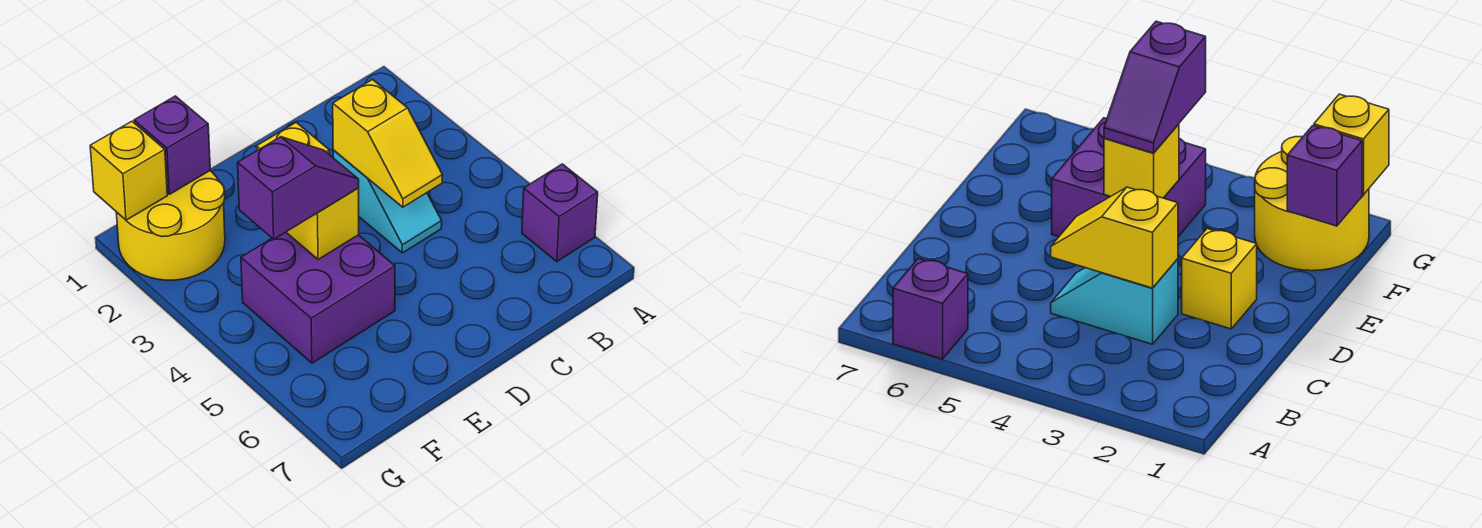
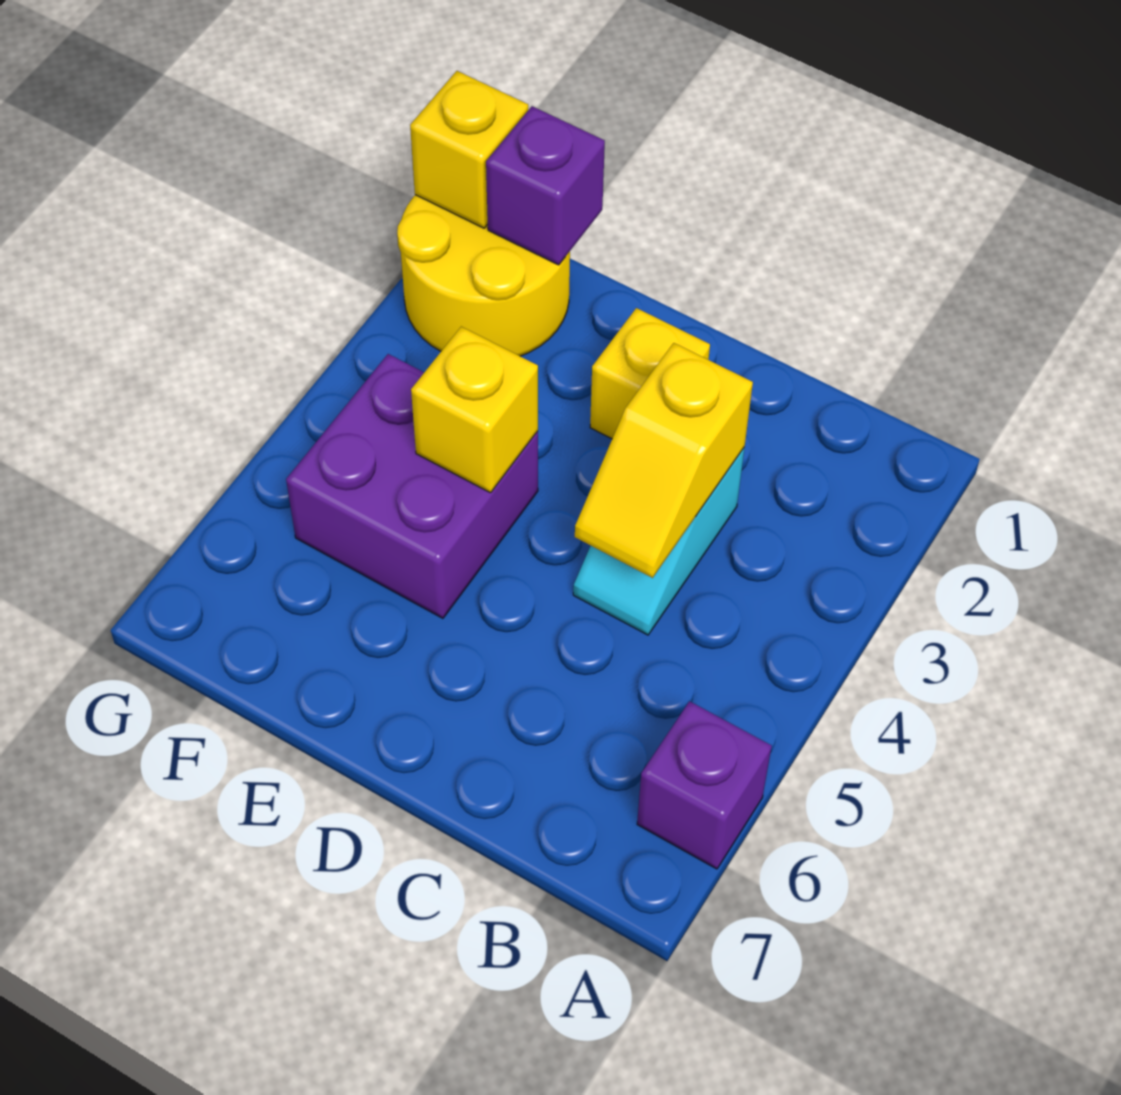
purple 1x2 slope [238,137,359,239] -> none

